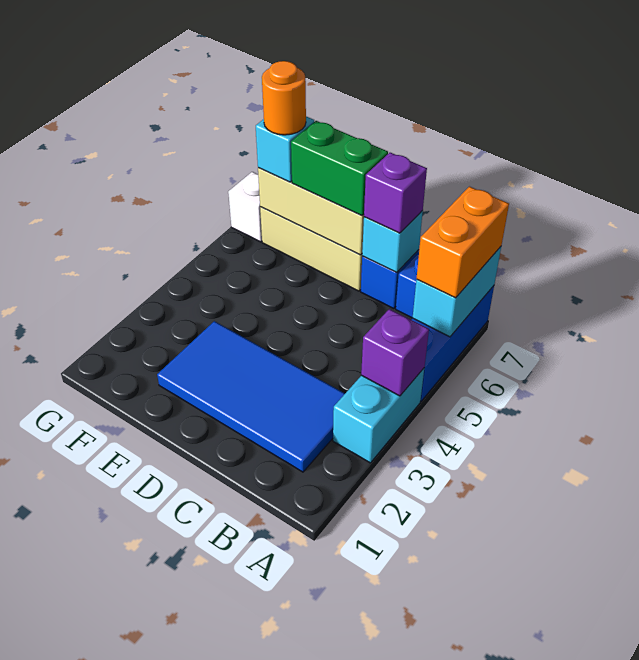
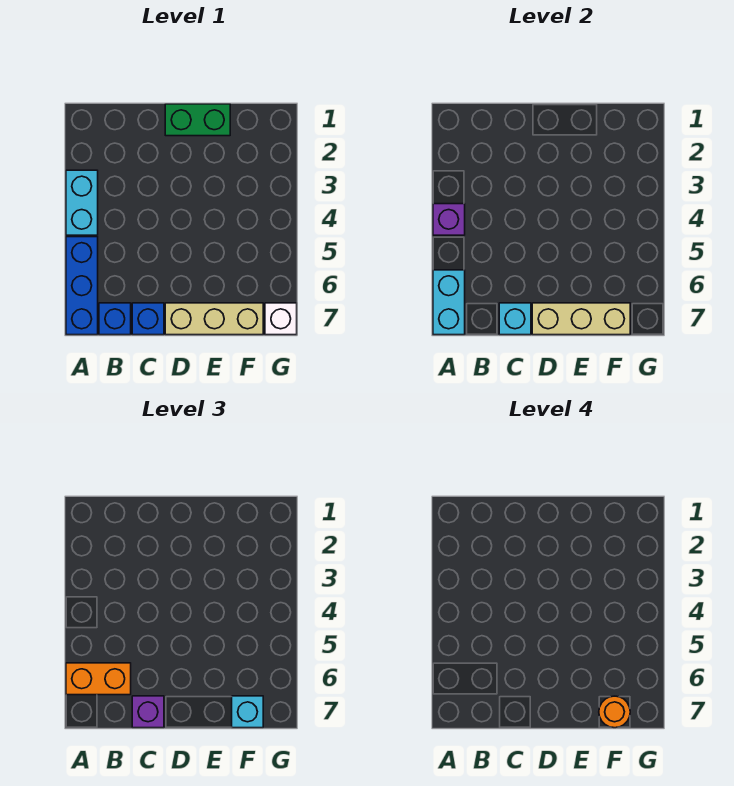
orange 1x2 brick [416,187,509,298] -> orange 1x2 brick turned to [66,663,131,695]
blue 2x4 tile [157,321,345,472] -> none
green 1x2 brick [291,121,388,215] -> green 1x2 brick moved to [165,104,230,136]

